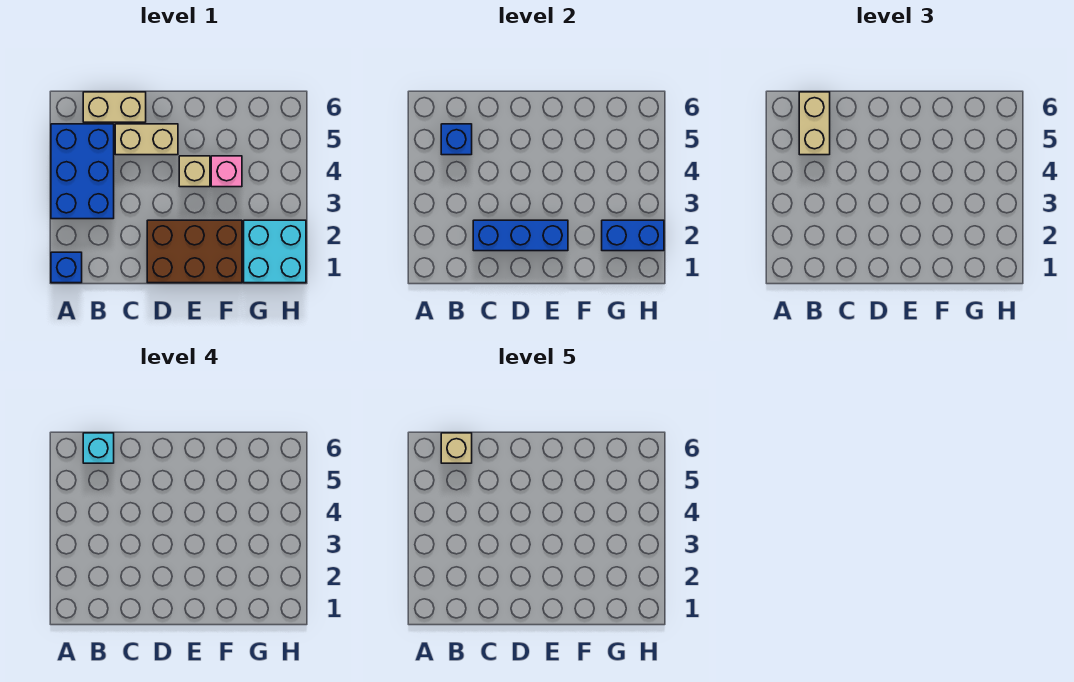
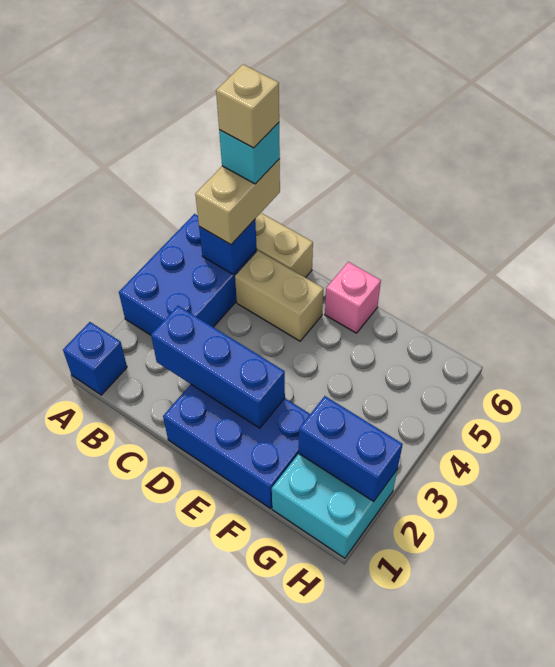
brown 2x3 brick [147,220,242,283] -> blue 2x3 brick [163,385,310,508]
tan 1x1 brick [179,156,210,187] -> none
pink 1x1 brick [211,156,242,187] -> pink 1x1 brick moved to [325,262,381,333]

